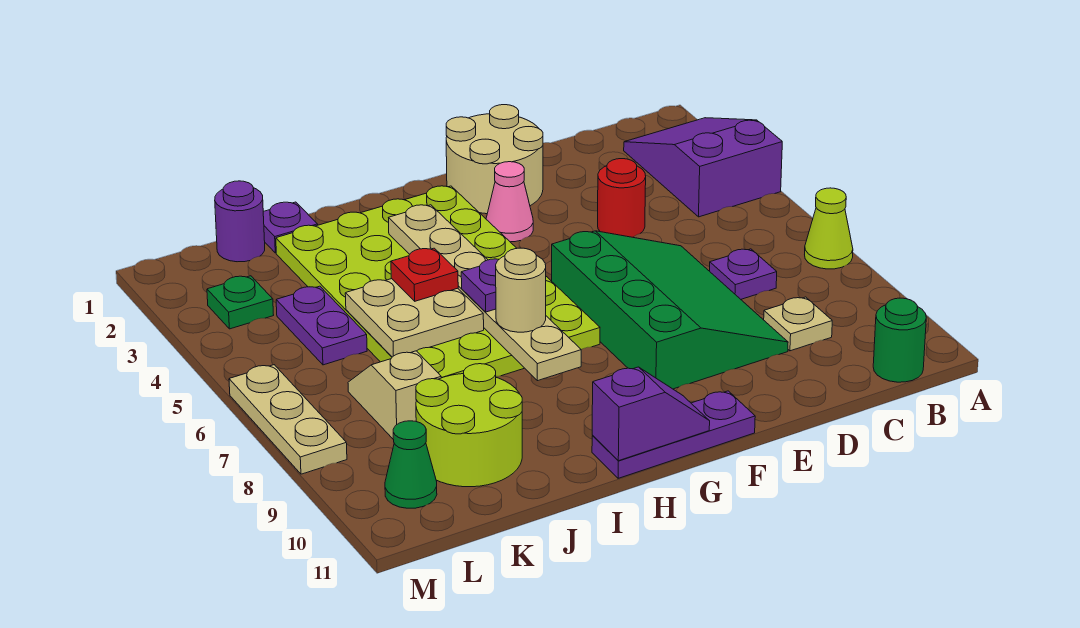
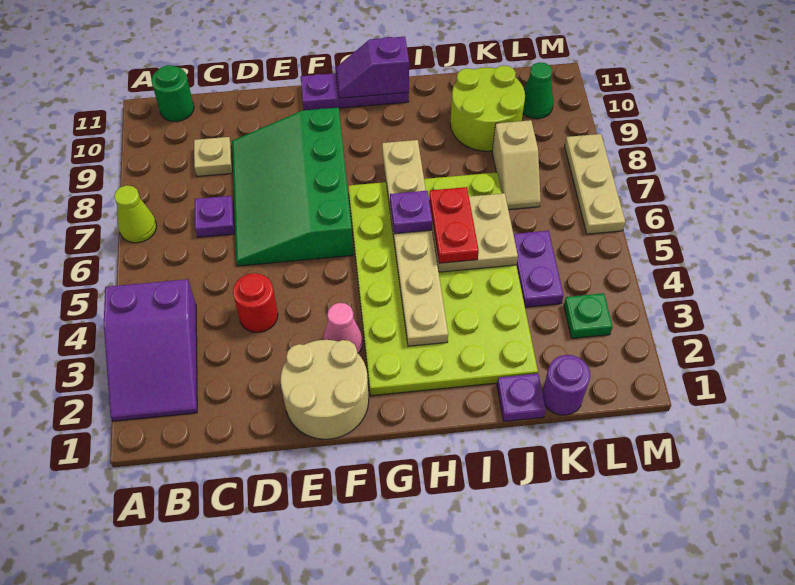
tan 1x1 round brick [496,248,546,332] -> none
red 1x1 plate [391,248,458,301] -> red 1x2 plate [429,187,479,263]

